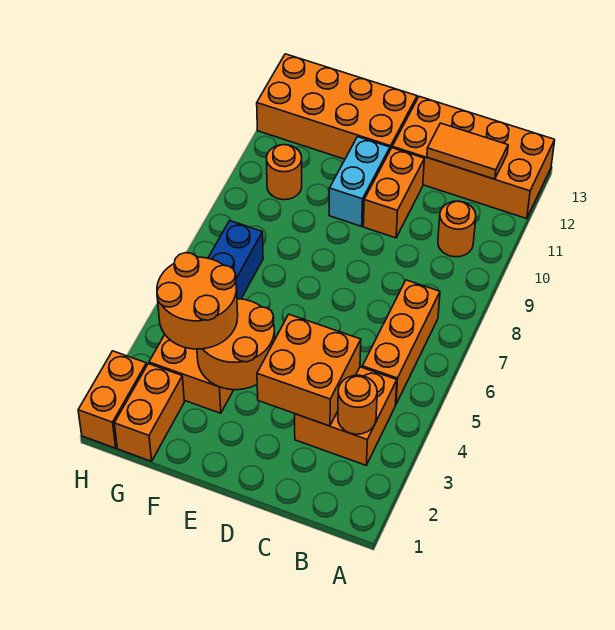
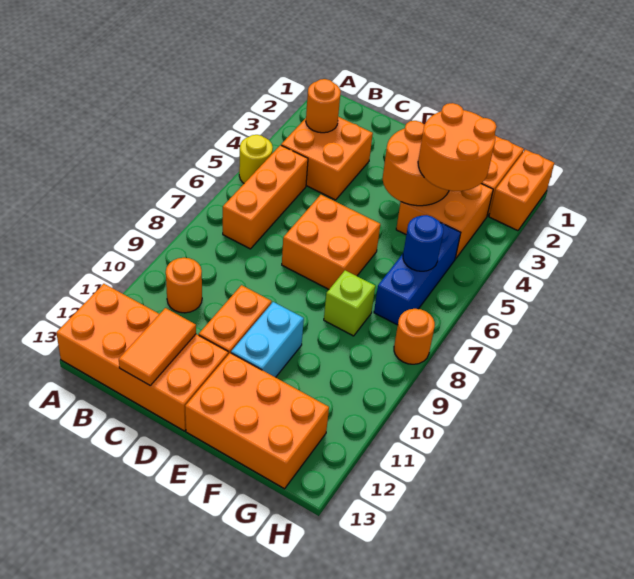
none -> yellow 1x1 round brick [239,135,273,183]
orange 1x2 tile [427,123,508,179] -> orange 1x2 tile turned to [119,308,196,386]
orange 2x2 brick [257,314,361,426] -> orange 2x2 brick moved to [282,195,380,289]
orange 2x4 brick [257,54,417,159] -> orange 2x3 brick [185,353,329,489]
none -> lime 1x1 brick [324,270,375,336]
none -> blue 1x1 round brick [403,215,443,271]
orange 1x1 round brick [266,145,302,200] -> orange 1x1 round brick moved to [394,309,435,364]

